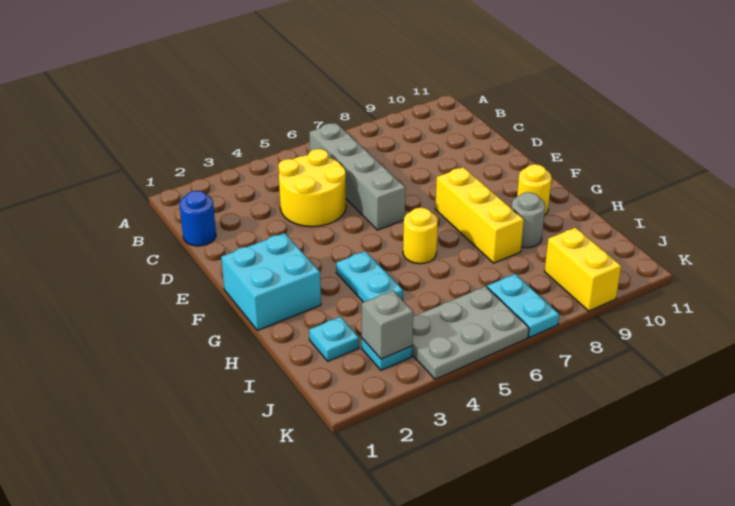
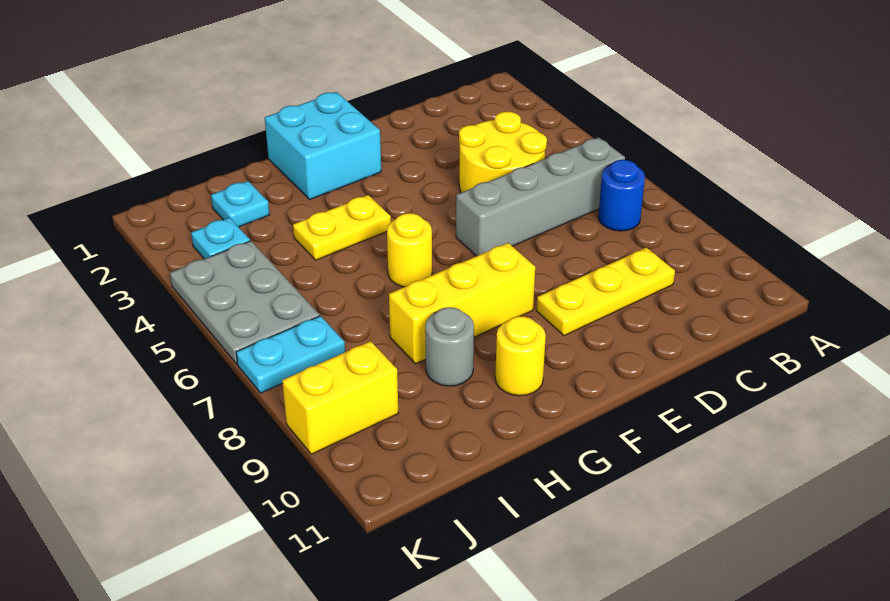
blue 1x1 round brick [180,191,216,246] -> blue 1x1 round brick moved to [598,160,645,231]
none -> yellow 1x3 plate [536,248,675,336]
cyan 1x2 plate [336,251,403,302] -> yellow 1x2 plate [293,195,391,260]
grey 1x1 brick [362,291,413,359] -> none

